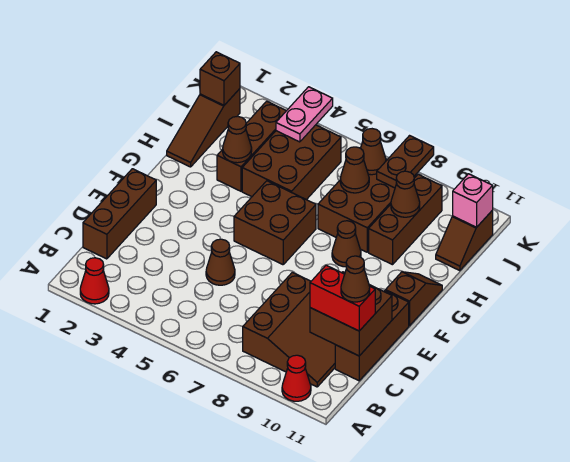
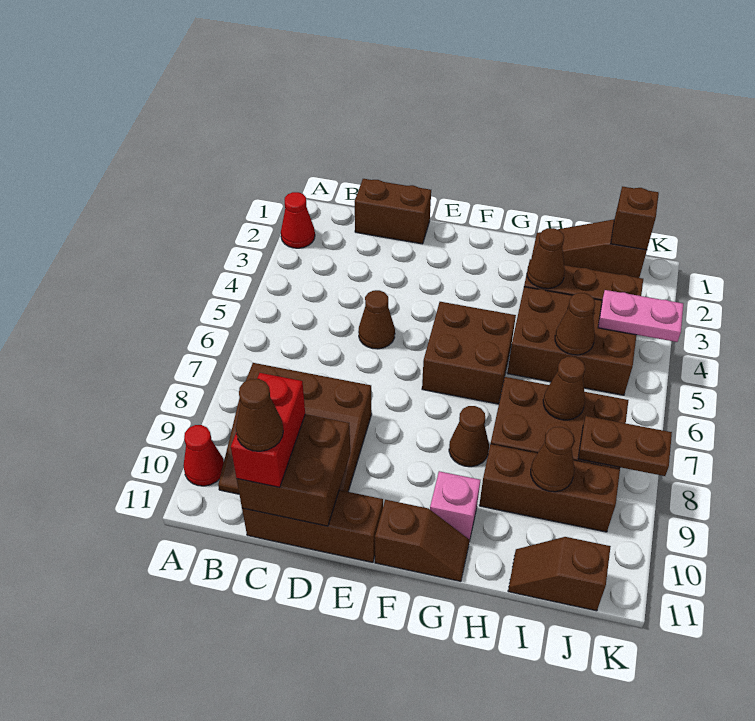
brown 1x3 brick [83,169,156,259] -> brown 1x2 brick [355,179,431,244]
brown 1x1 cone [361,129,386,175] -> brown 1x1 cone moved to [555,293,595,355]
pink 1x1 brick [453,174,493,227] -> pink 1x1 brick moved to [430,471,480,541]

